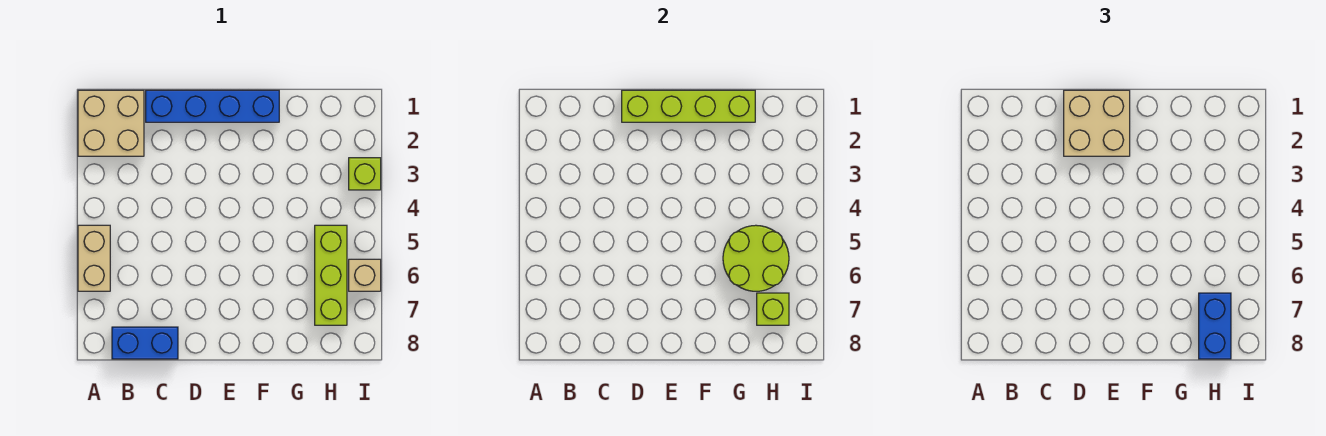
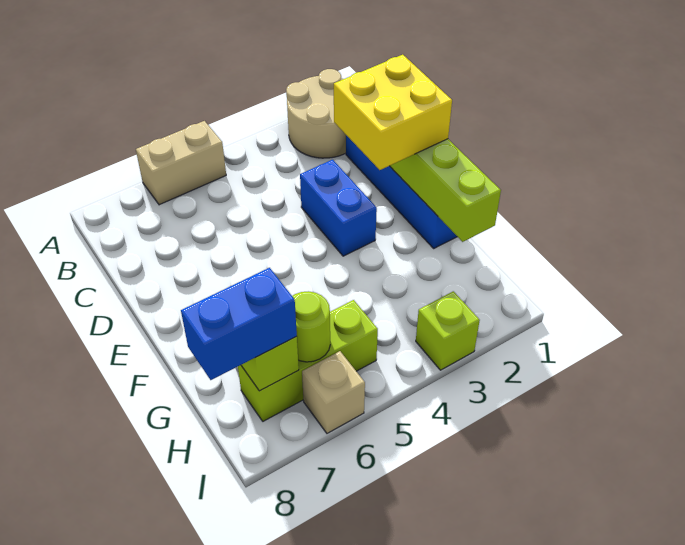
tan 2x2 brick [78,90,144,156] -> tan 2x2 round brick [286,69,346,158]
blue 1x2 brick [112,327,178,359] -> blue 1x2 brick moved to [300,160,377,256]
tan 2x2 brick [1064,90,1130,156] -> yellow 2x2 brick [334,55,452,170]
lime 2x2 round brick [723,225,789,291] -> lime 1x1 round brick [292,292,330,362]

